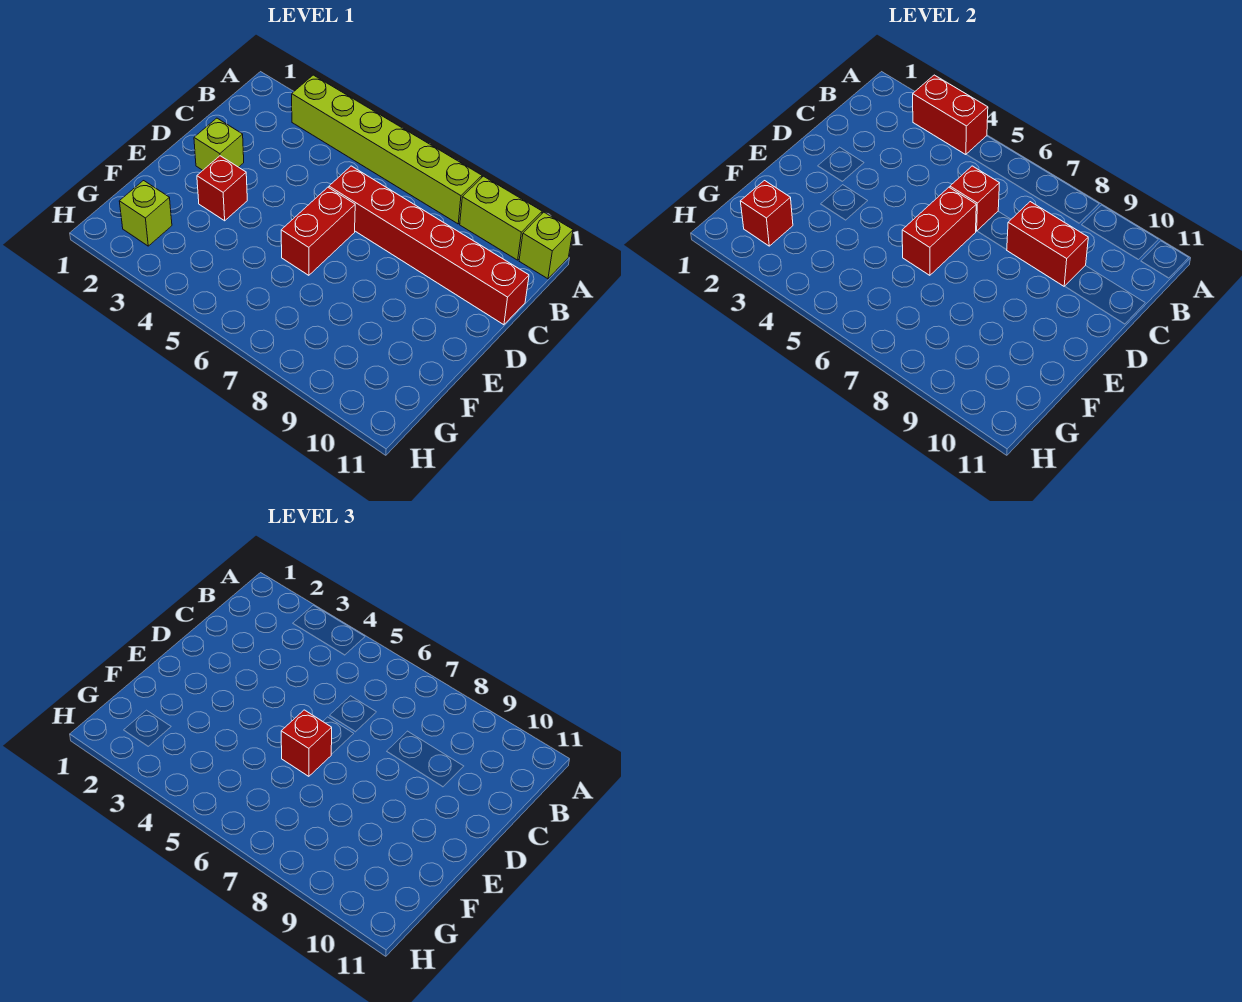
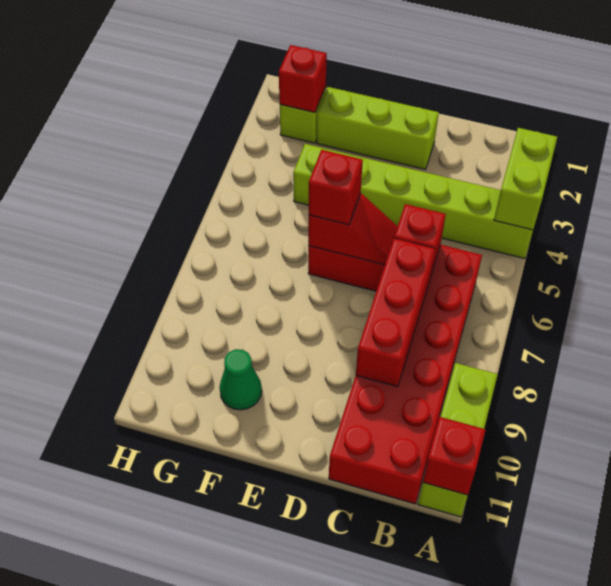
lime 1x6 brick [292,75,482,224] -> lime 1x6 brick turned to [293,144,533,259]
red 1x2 brick [913,75,988,155] -> lime 1x2 brick [494,128,557,230]
red 1x6 brick [329,166,529,325] -> red 2x6 brick [329,245,482,504]
red 1x2 brick [1007,202,1088,286] -> red 1x3 brick [356,238,435,387]
lime 1x1 brick [194,118,244,170] -> lime 1x3 brick [317,87,439,170]
red 1x2 brick [902,187,976,275] -> red 1x2 slope [308,193,398,265]
red 1x1 brick [197,156,247,221] -> red 1x1 brick moved to [423,417,485,495]
none -> green 1x1 cone [219,349,262,410]

